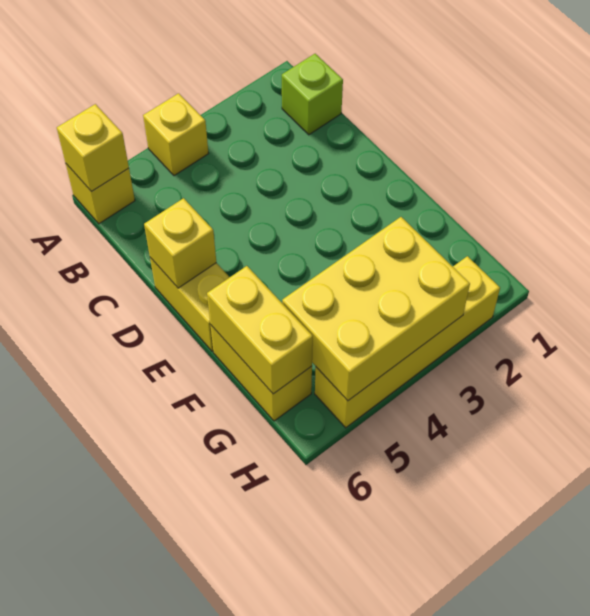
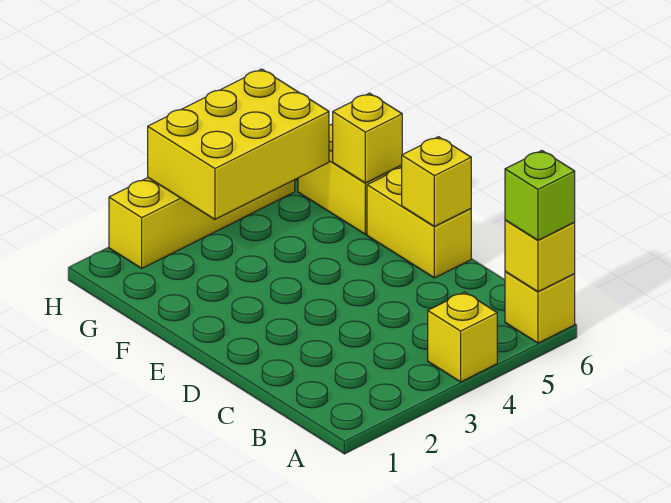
lime 1x1 brick [282,54,343,135] -> lime 1x1 brick moved to [505,151,575,240]
yellow 1x2 brick [207,266,313,394] -> yellow 1x1 brick [333,93,402,183]

